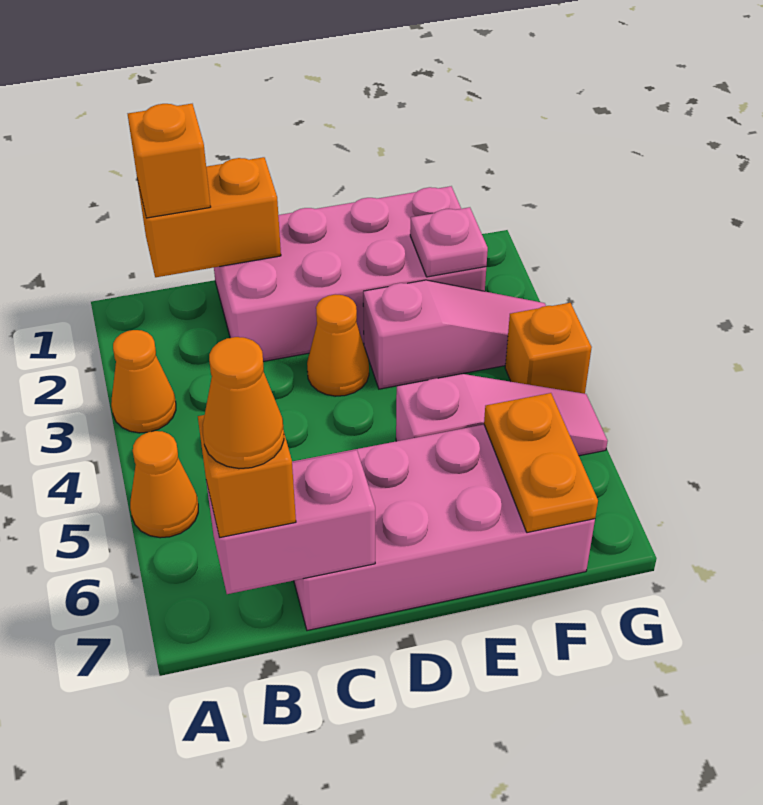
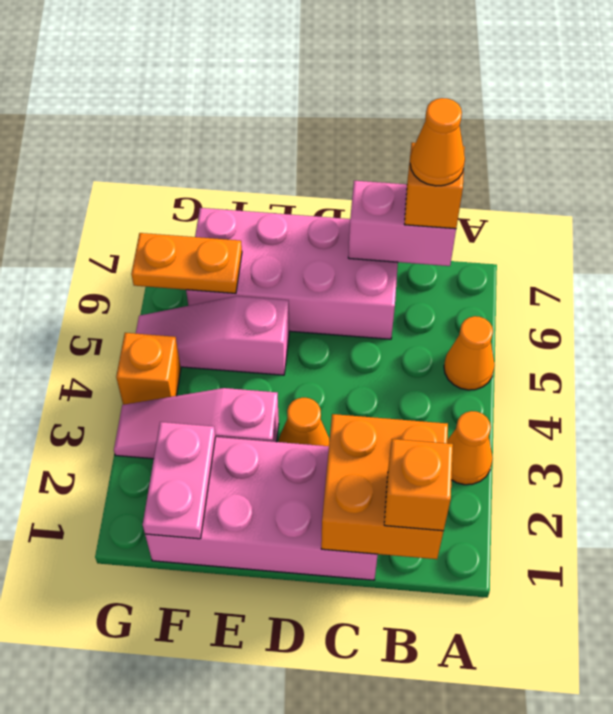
orange 1x2 brick [138,157,281,277] -> orange 2x2 brick [321,414,448,559]
pink 1x1 plate [410,207,488,277] -> pink 1x2 plate [143,422,215,539]
orange 1x2 plate [484,393,598,533] -> orange 1x2 plate turned to [131,233,242,294]

